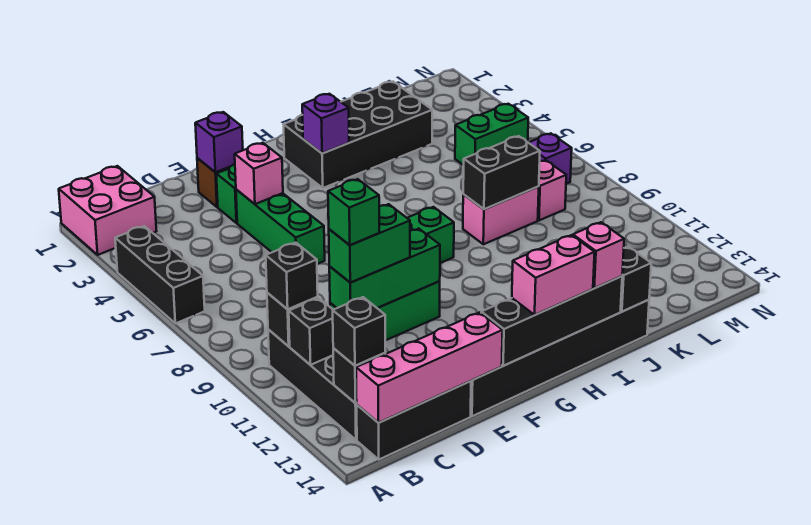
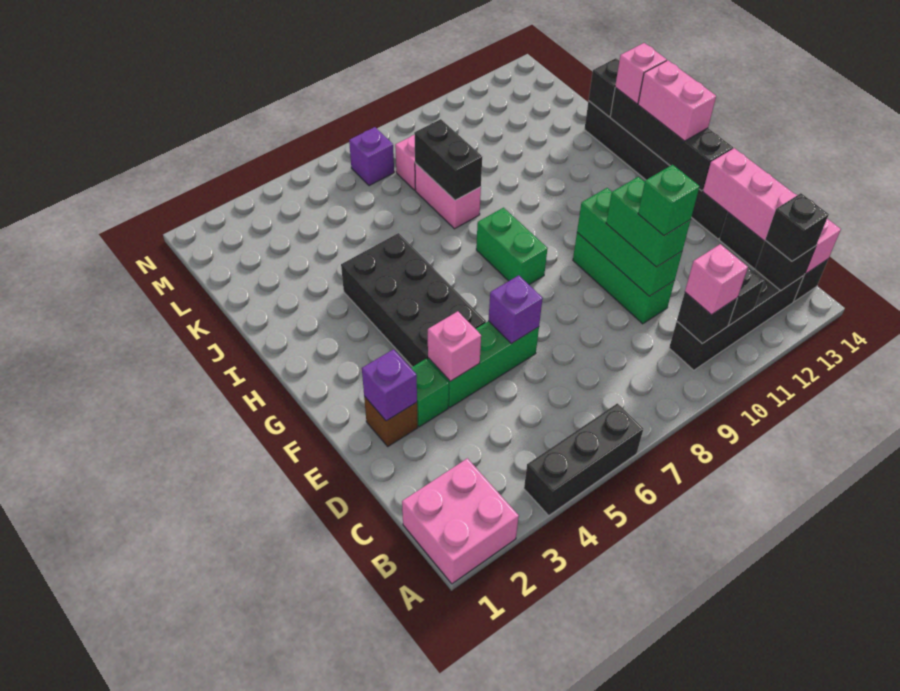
black 1x1 brick [266,243,318,309] -> pink 1x1 brick [685,244,748,315]
black 2x4 brick [284,82,432,188] -> black 2x4 brick moved to [341,233,486,367]
purple 1x1 brick [302,94,349,153] -> purple 1x1 brick moved to [488,275,543,344]
green 1x2 brick [455,104,528,165] -> none

